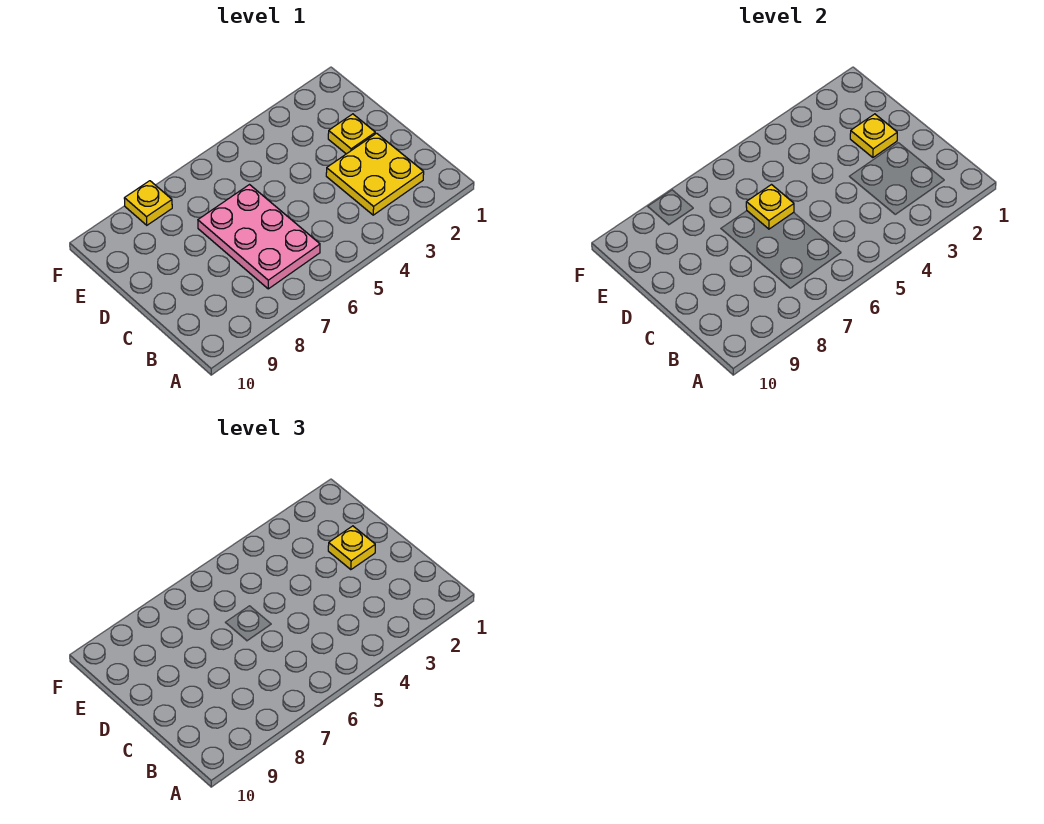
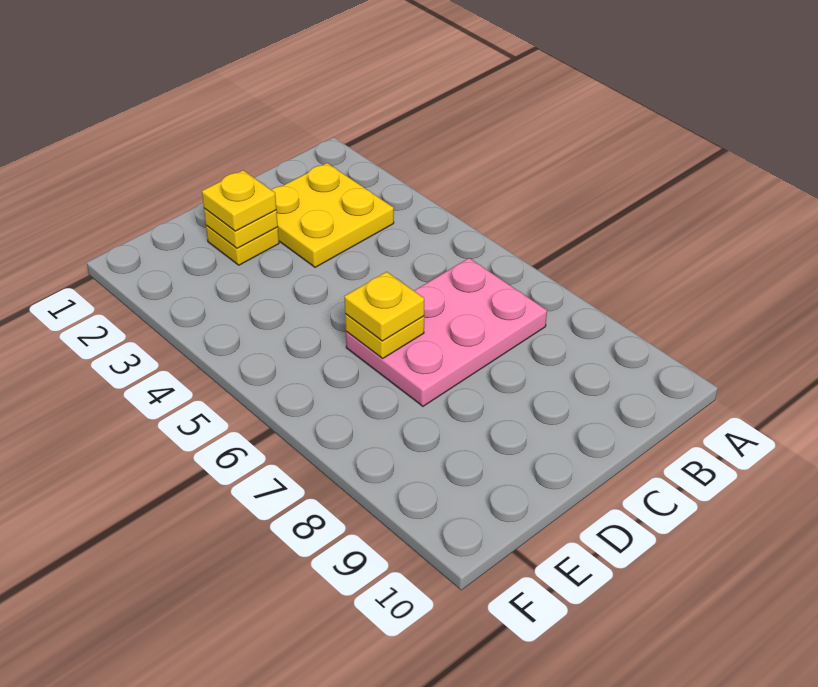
yellow 1x1 plate [124,181,172,225] -> yellow 1x1 plate moved to [344,272,424,341]

